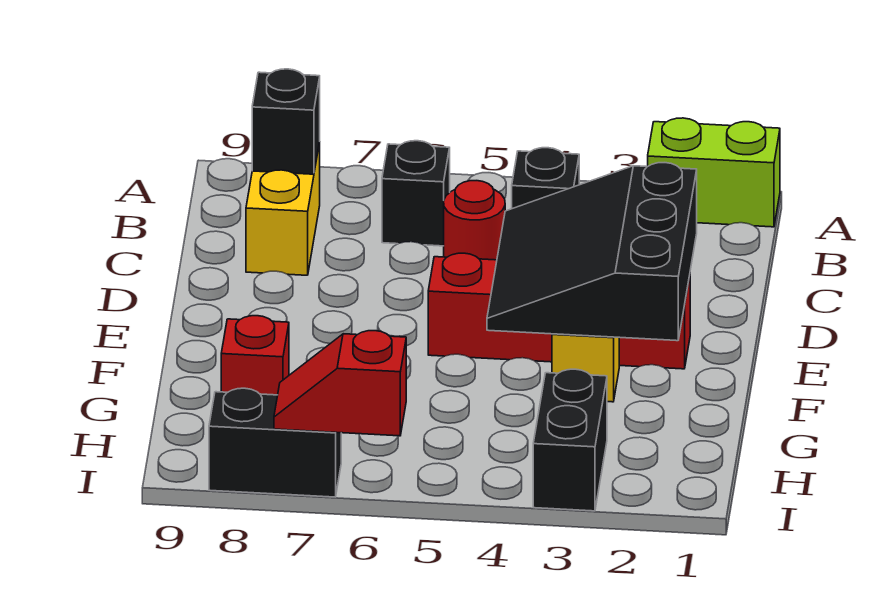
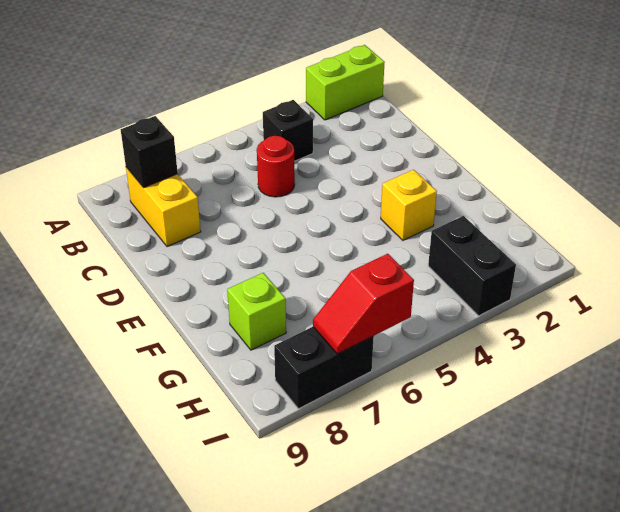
black 1x1 brick [382,141,450,246] -> none
black 3x3 slope [487,163,697,341] -> none
red 1x4 brick [428,253,690,369] -> none
red 1x1 brick [221,316,289,395] -> lime 1x1 brick [227,273,286,350]

